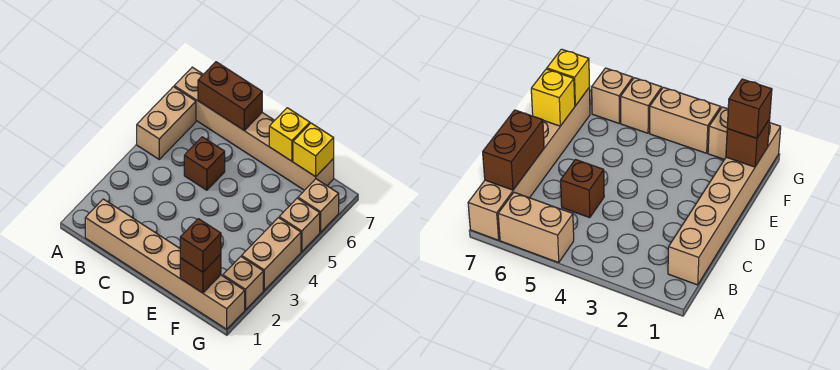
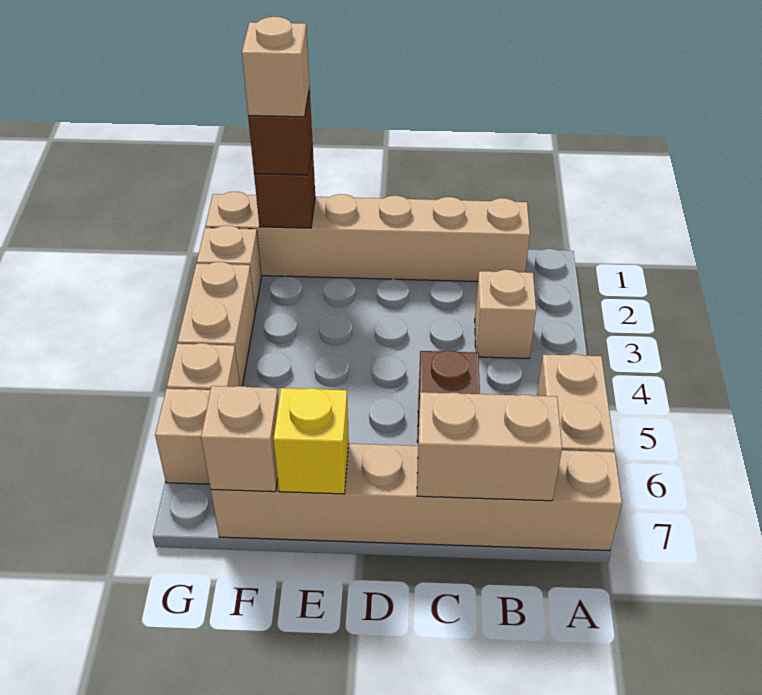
none -> tan 1x1 brick [475,270,536,359]
brown 1x2 brick [198,62,262,131] -> tan 1x2 brick [417,392,562,501]
none -> tan 1x1 brick [242,17,310,117]
yellow 1x1 brick [293,123,334,177] -> tan 1x1 brick [201,386,279,492]

